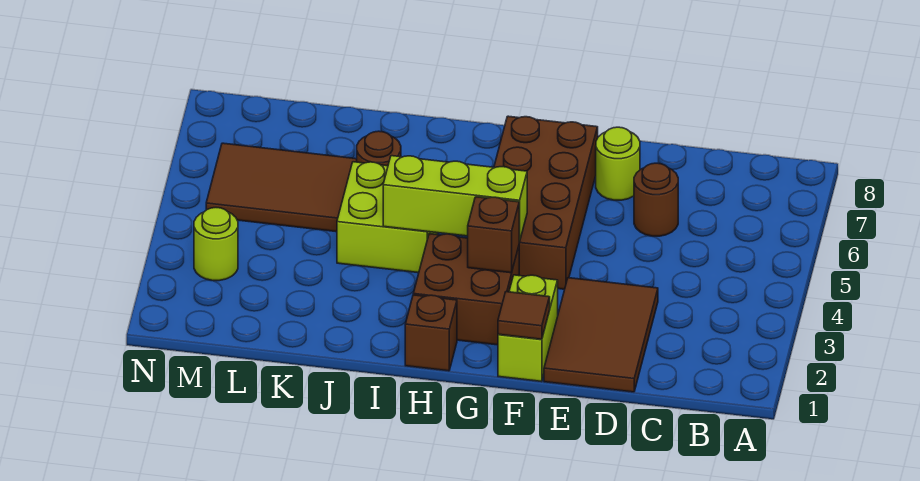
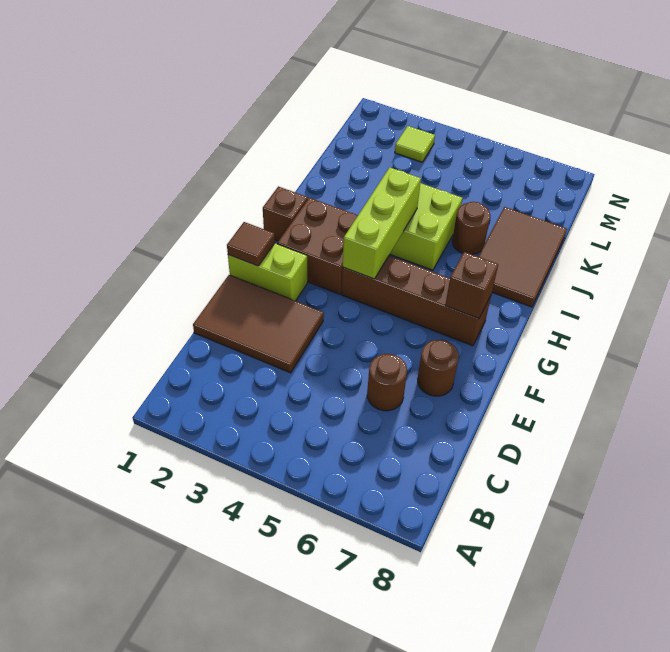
lime 1x1 round brick [596,127,640,200] -> brown 1x1 round brick [418,340,459,396]
brown 2x4 brick [494,116,598,289] -> brown 1x4 brick [341,256,491,346]
brown 1x1 brick [468,197,519,273] -> brown 1x1 brick moved to [445,252,498,319]
brown 2x3 tile [206,143,357,232] -> brown 2x3 tile moved to [478,207,567,307]
lime 1x1 round brick [194,208,238,281] -> lime 1x1 tile [395,126,435,162]

